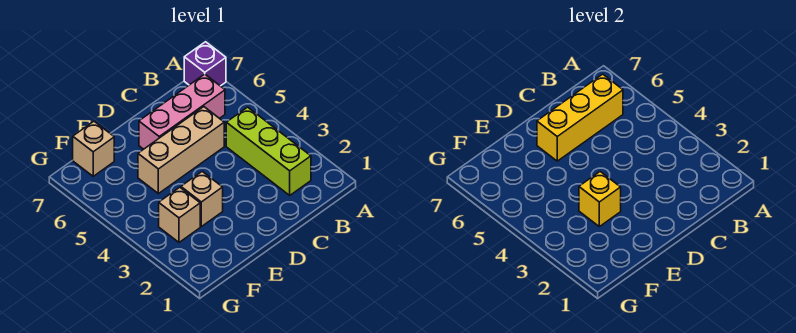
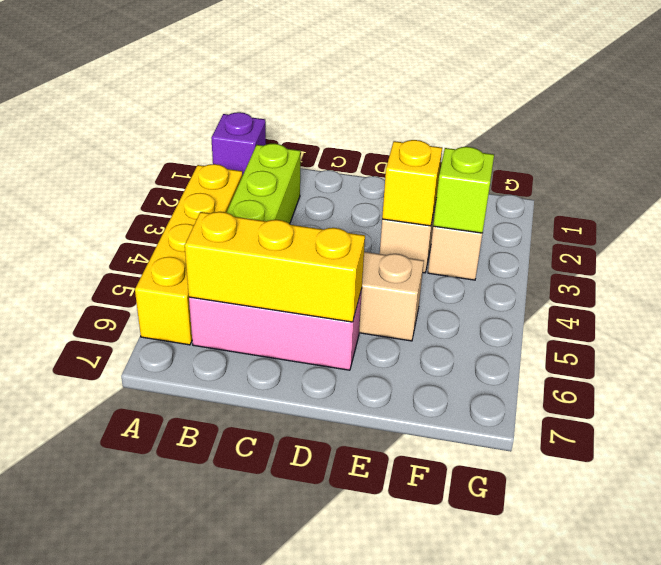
none -> yellow 1x4 brick [135,164,243,345]
purple 1x1 brick [184,42,226,86] -> purple 1x1 brick moved to [211,112,266,174]
none -> lime 1x1 brick [433,147,494,233]
tan 1x1 brick [73,121,114,176] -> none

